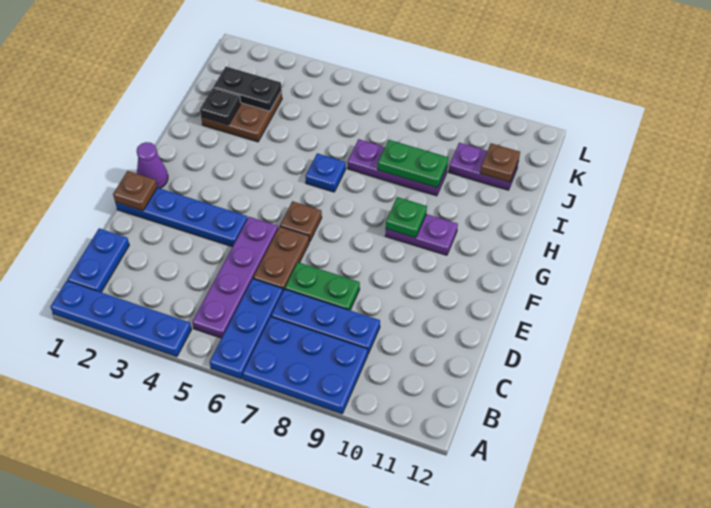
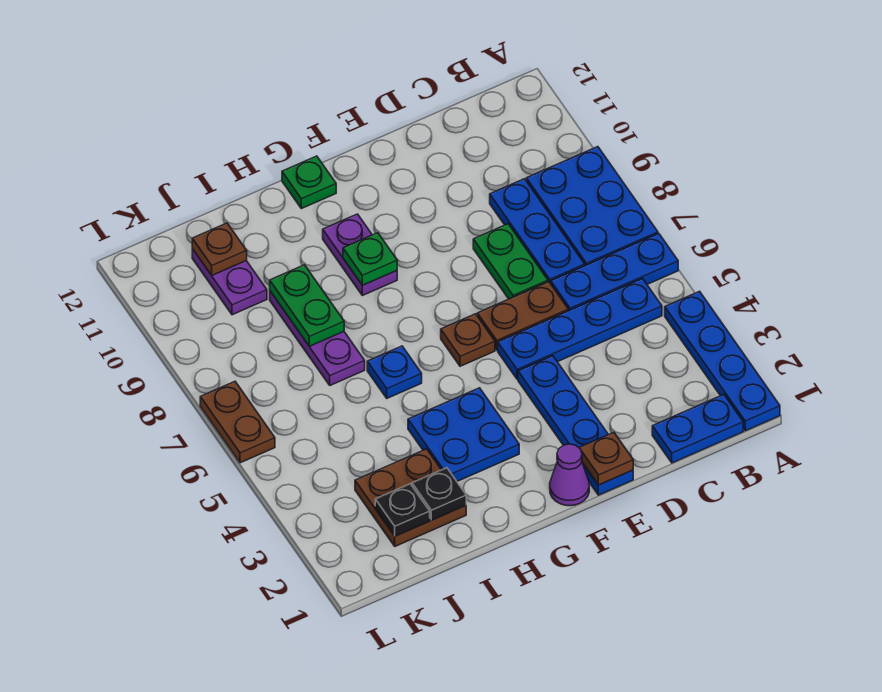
purple 1x4 plate [192,217,278,338] -> blue 1x4 plate [498,279,662,379]
none -> blue 2x2 plate [408,388,519,481]
none -> green 1x1 plate [282,156,336,209]
black 1x2 plate [213,67,282,111] -> black 1x1 plate [375,484,430,536]
none -> brown 1x2 plate [200,381,275,463]

